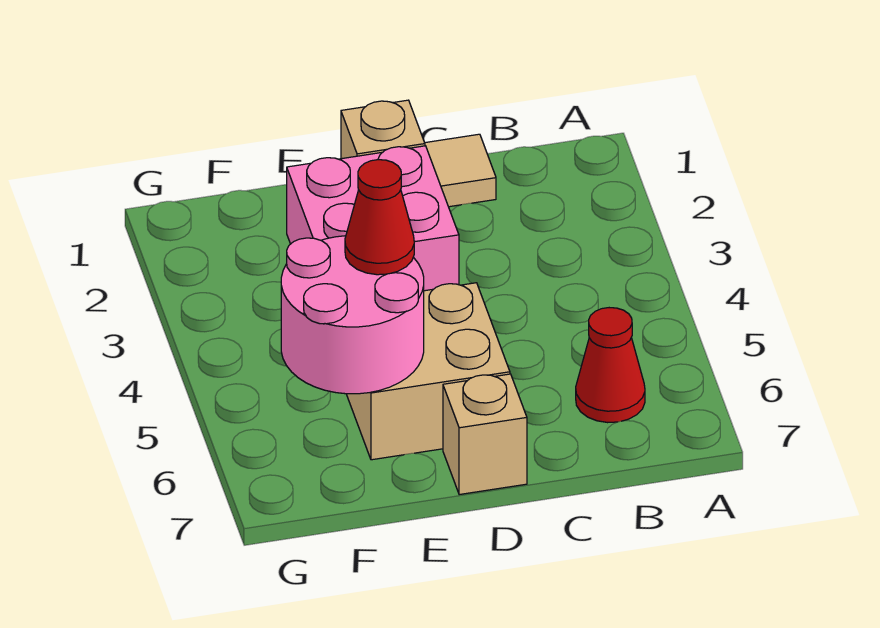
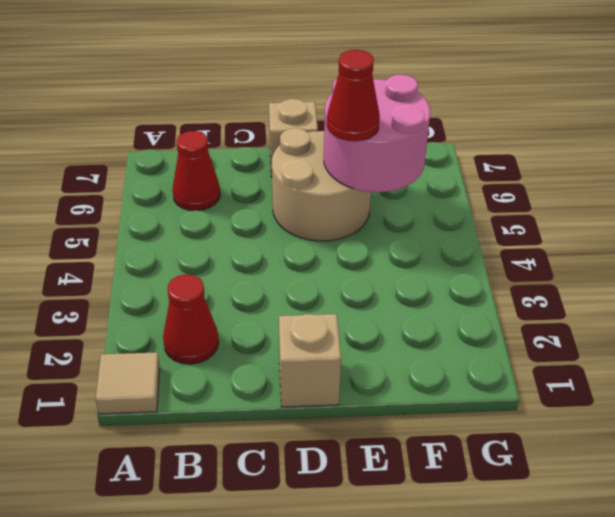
none -> red 1x1 cone [163,274,219,364]
tan 1x1 tile [425,134,496,207] -> tan 1x1 tile moved to [95,352,160,414]
pink 2x2 brick [287,146,459,291] -> none
tan 2x2 brick [347,283,510,460] -> tan 2x2 round brick [272,128,371,241]

